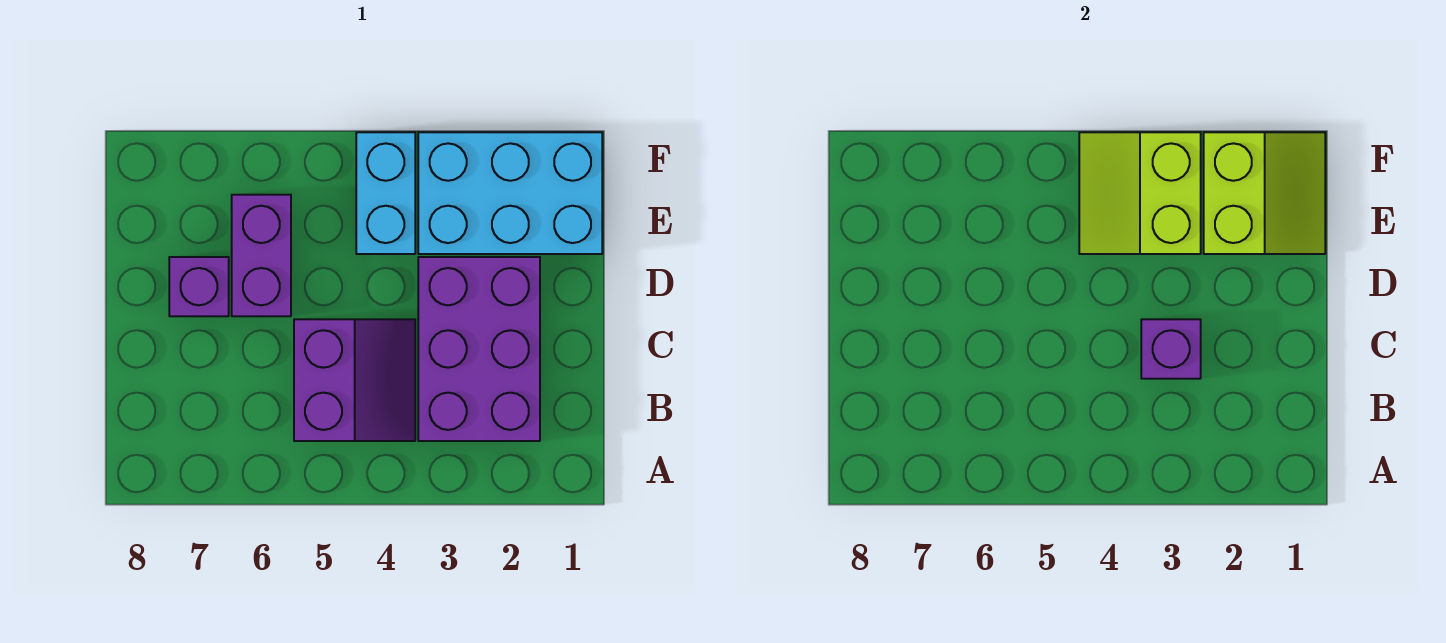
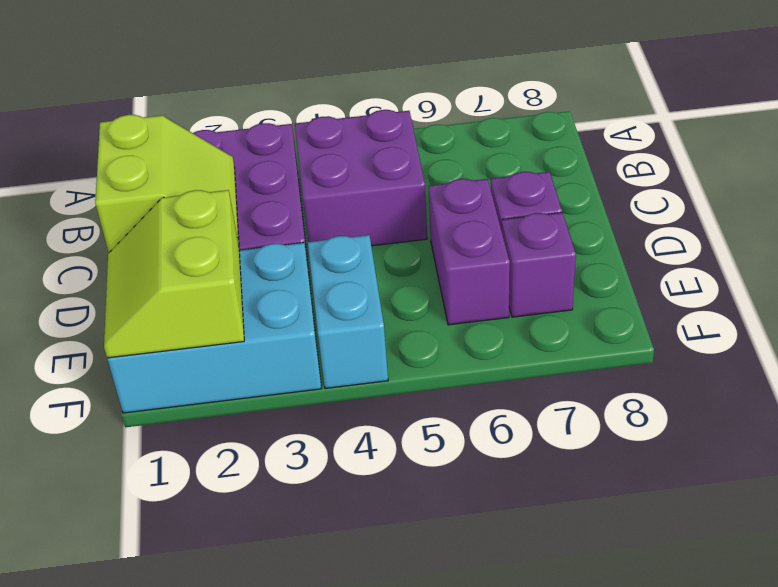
purple 2x2 slope [294,319,415,441] -> purple 2x2 brick [295,110,427,246]
purple 1x1 brick [1141,319,1201,379] -> purple 1x1 brick moved to [502,213,576,317]
lime 2x2 slope [1079,132,1201,254] -> lime 2x2 slope moved to [95,115,239,253]

